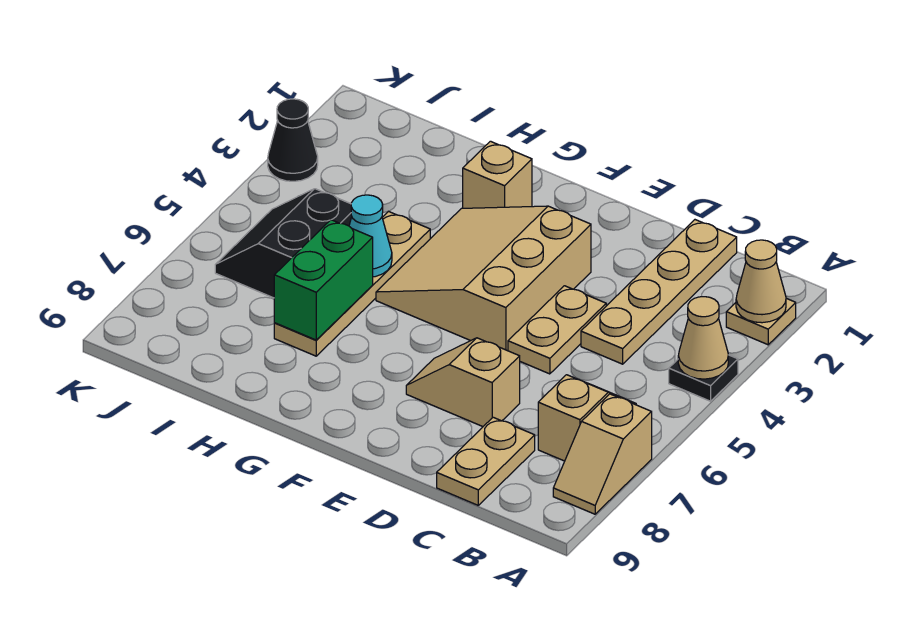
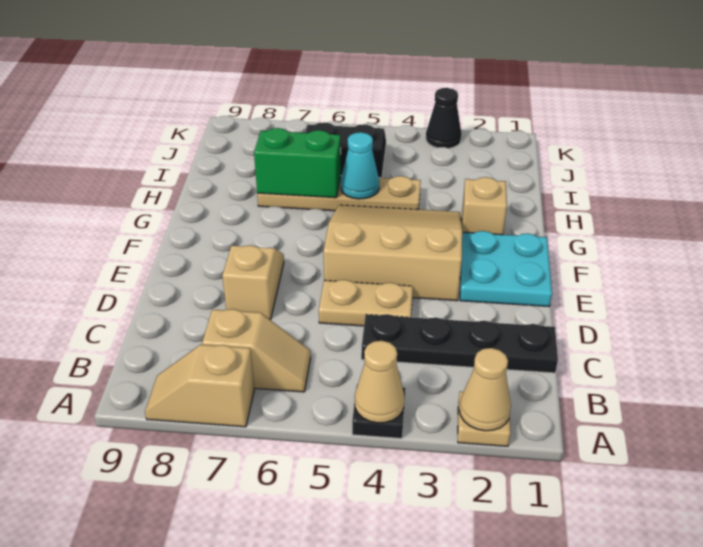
tan 1x4 plate [581,220,737,364] -> black 1x4 plate [361,314,558,373]
tan 1x2 plate [437,417,535,505] -> none
none -> cyan 2x2 plate [460,231,552,306]

